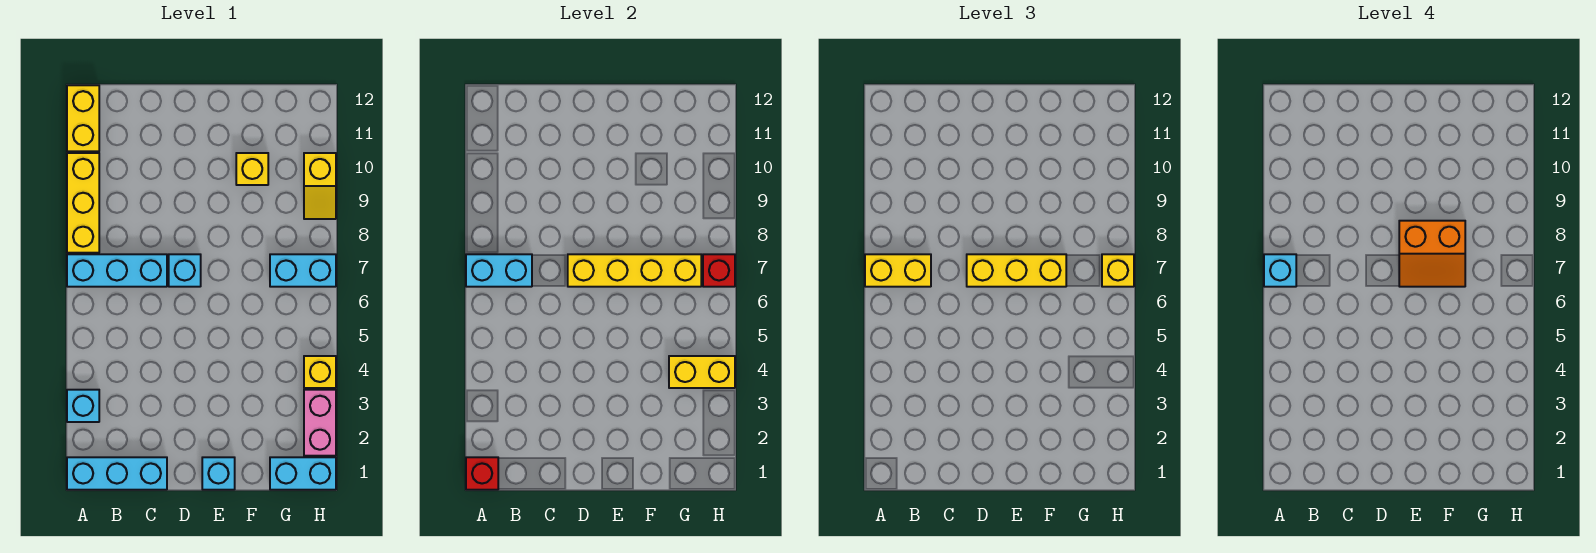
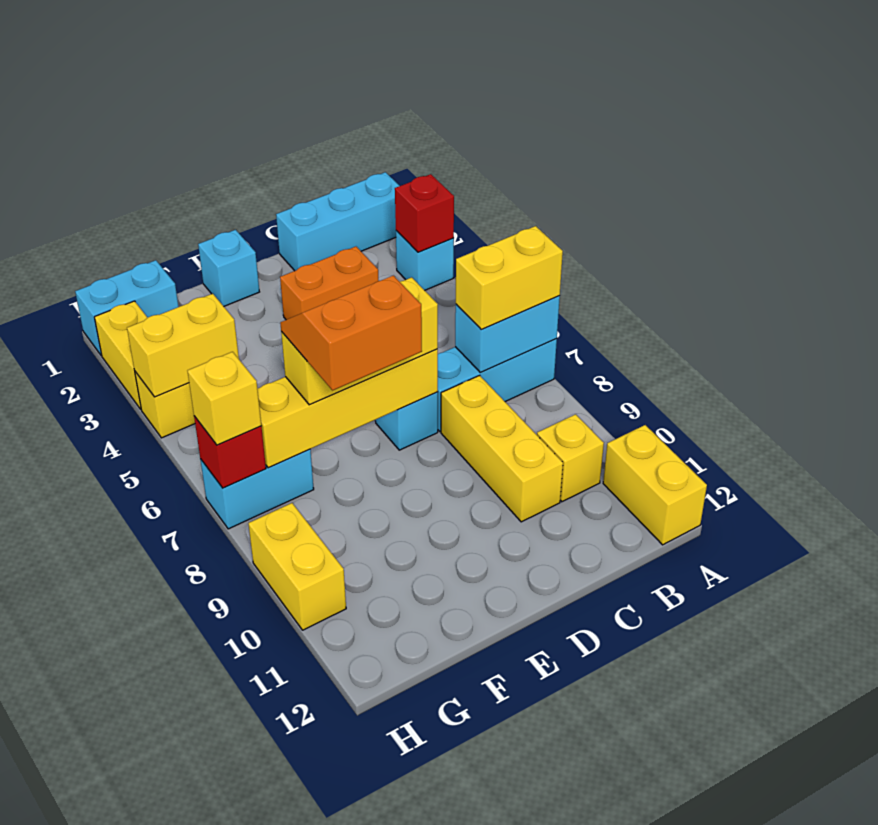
red 1x1 brick [466,457,498,490] -> red 1x1 brick moved to [395,174,454,252]
cyan 1x1 brick [1264,254,1296,287] -> none
yellow 1x3 brick [67,153,99,253] -> yellow 1x3 brick moved to [441,375,563,522]
none -> orange 1x2 brick [280,247,379,320]
yellow 1x1 brick [236,153,268,185] -> yellow 1x1 brick moved to [537,414,604,502]
pink 1x2 brick [304,390,336,456] -> yellow 1x2 brick [94,301,148,409]
yellow 1x2 slope [304,153,336,219] -> yellow 1x2 brick [248,503,346,630]

